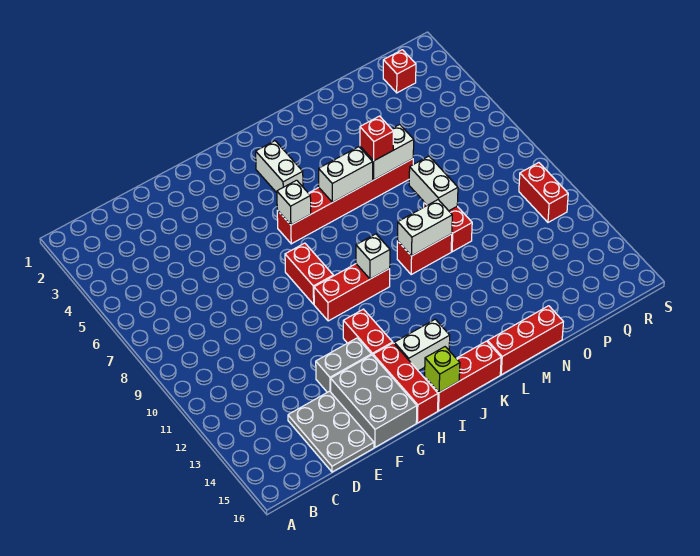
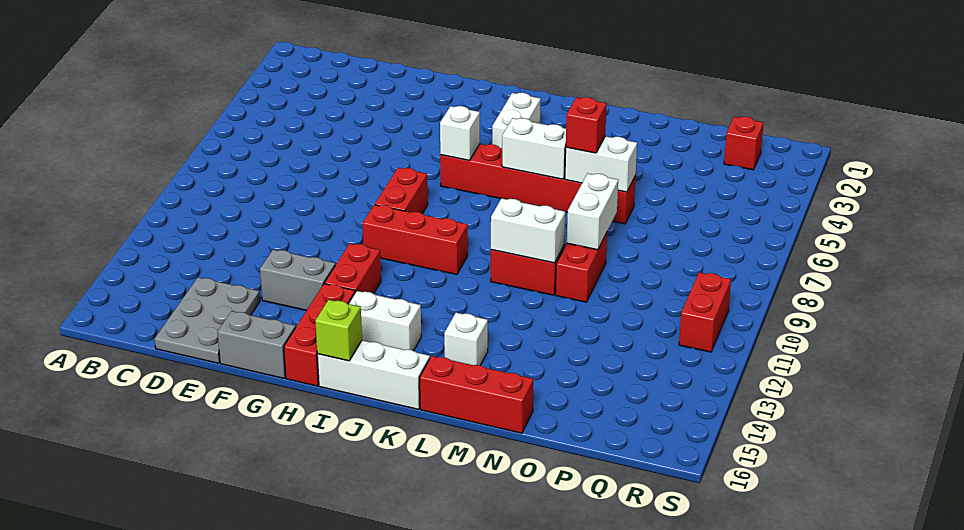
grey 2x3 brick [331,355,417,447] -> grey 1x2 brick [217,311,296,378]
red 1x3 brick [425,341,501,411] -> white 1x3 brick [317,340,430,409]
white 1x1 brick [356,234,390,279] -> white 1x1 brick moved to [444,313,488,365]

